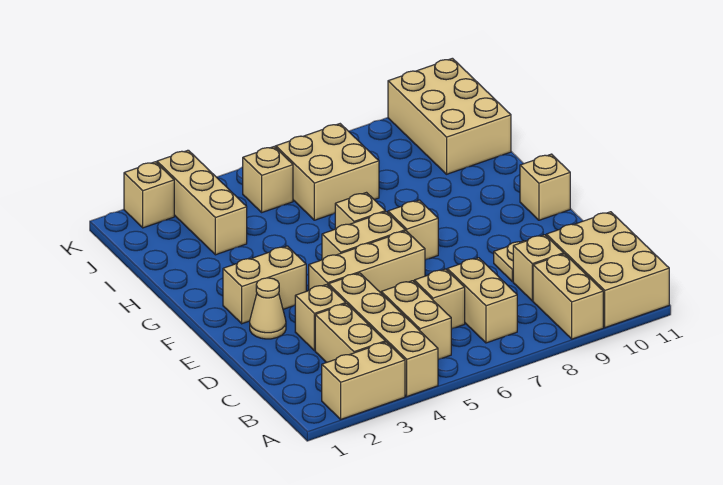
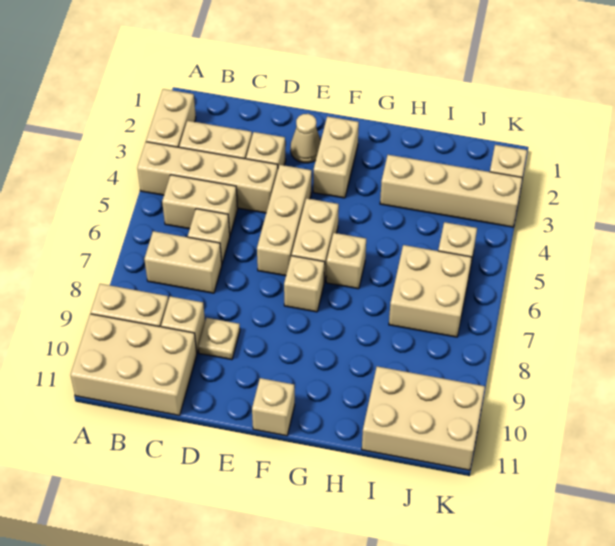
tan 1x3 brick [157,150,247,255] -> tan 1x4 brick [380,155,522,227]

